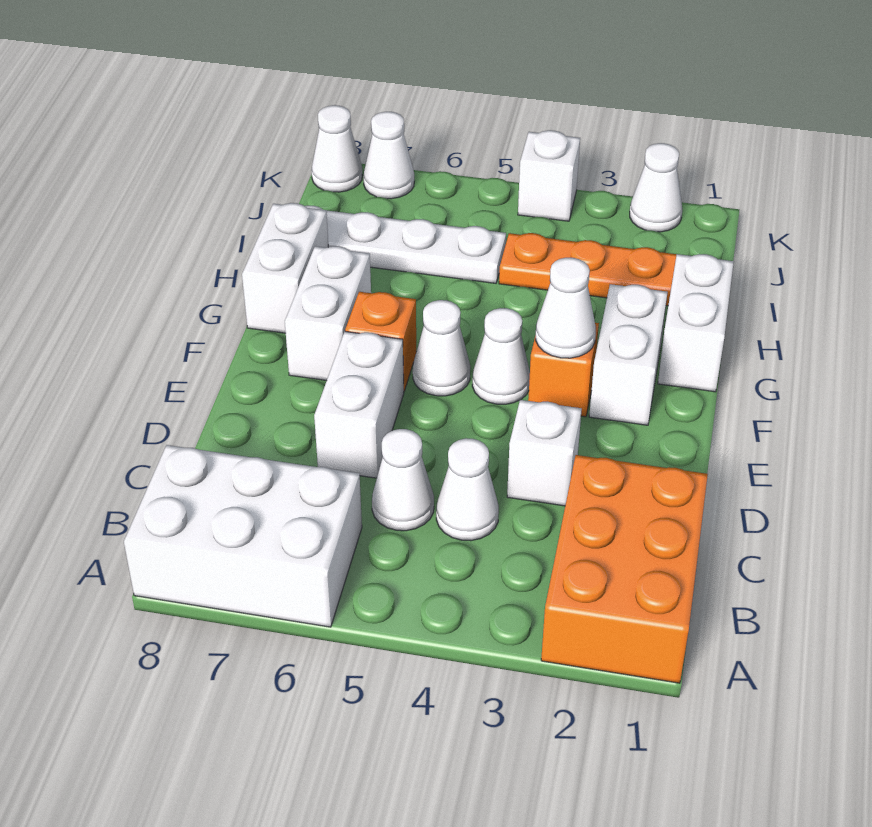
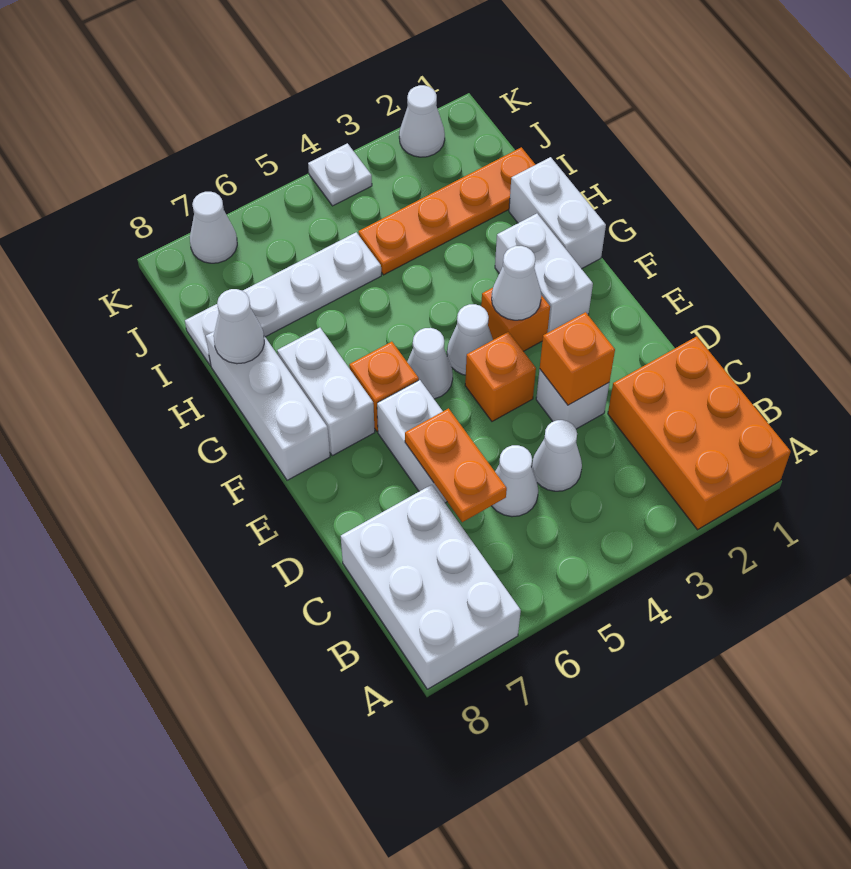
white 2x3 brick [124,445,362,627] -> white 2x3 brick turned to [341,485,521,689]
none -> orange 1x2 plate [405,408,507,522]
none -> orange 1x1 brick [540,312,615,405]
none -> orange 1x1 brick [465,332,536,421]
white 1x2 brick [242,203,328,333] -> white 1x3 brick [206,331,330,480]
white 1x1 brick [518,130,580,221] -> white 1x1 plate [308,143,372,206]
white 1x1 cone [311,105,362,192] -> white 1x1 cone moved to [214,289,264,364]

